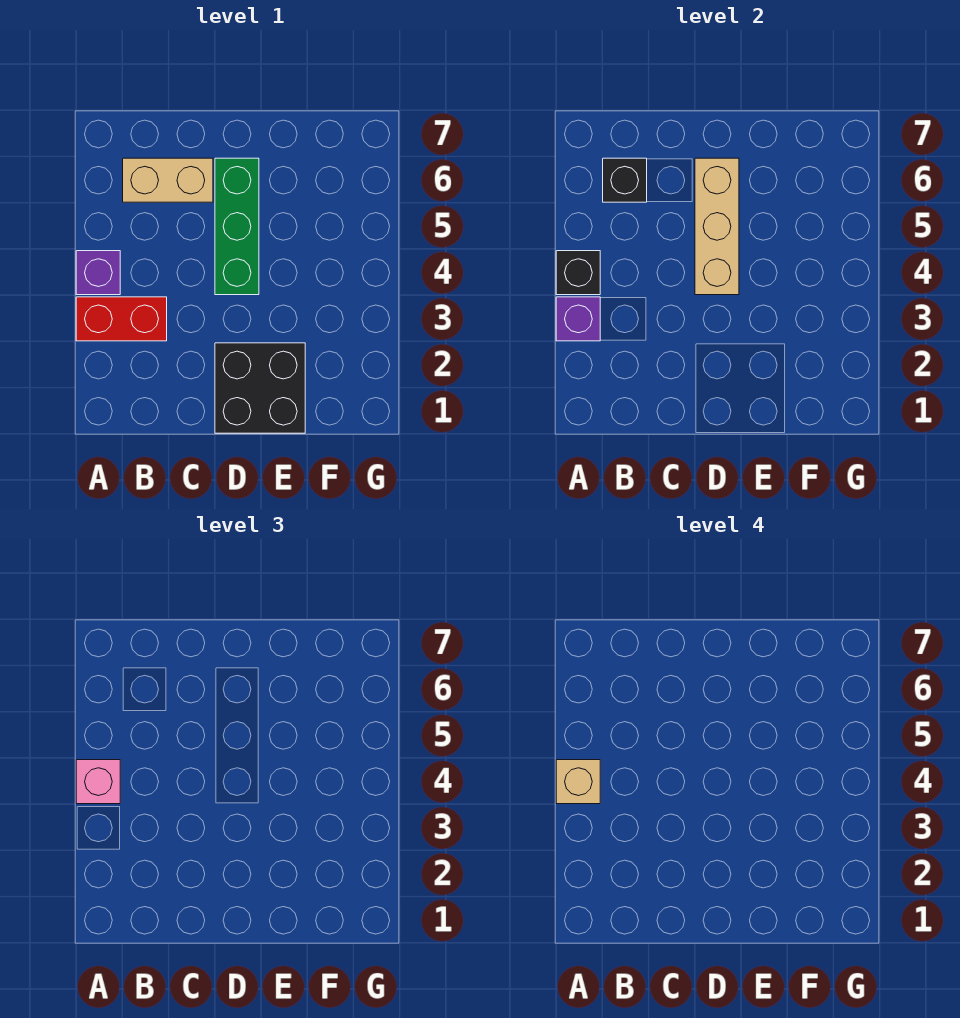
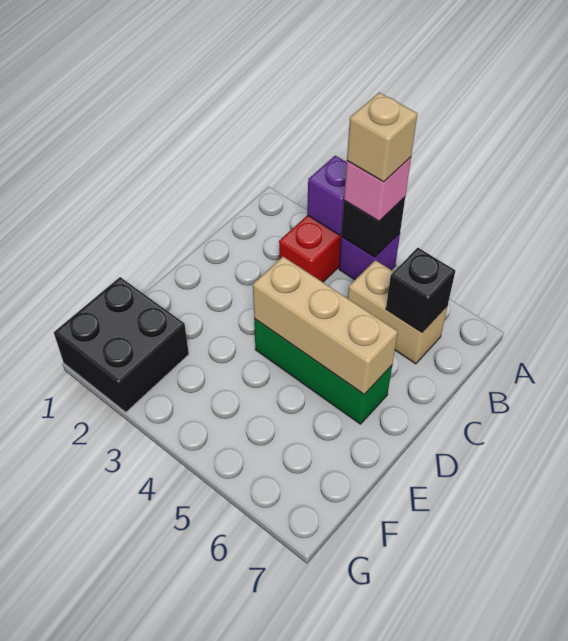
tan 1x2 brick [123,158,213,202] -> tan 1x2 brick turned to [348,260,448,364]
black 2x2 brick [215,343,305,433] -> black 2x2 brick moved to [54,277,189,412]

